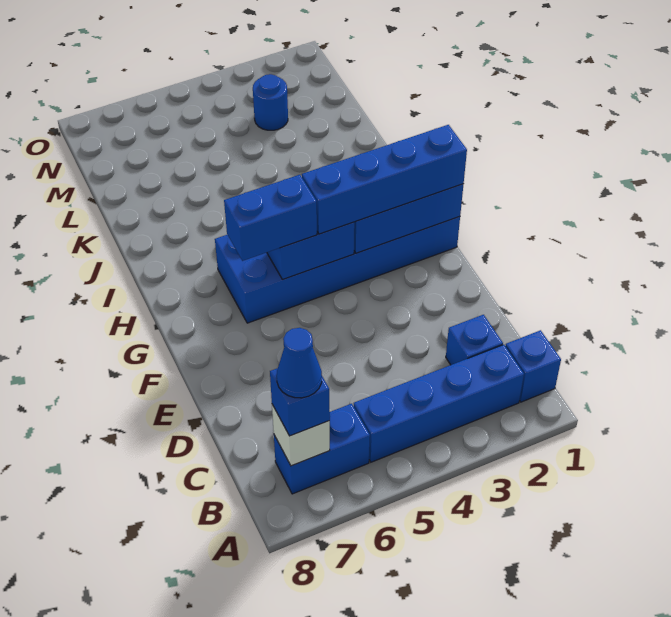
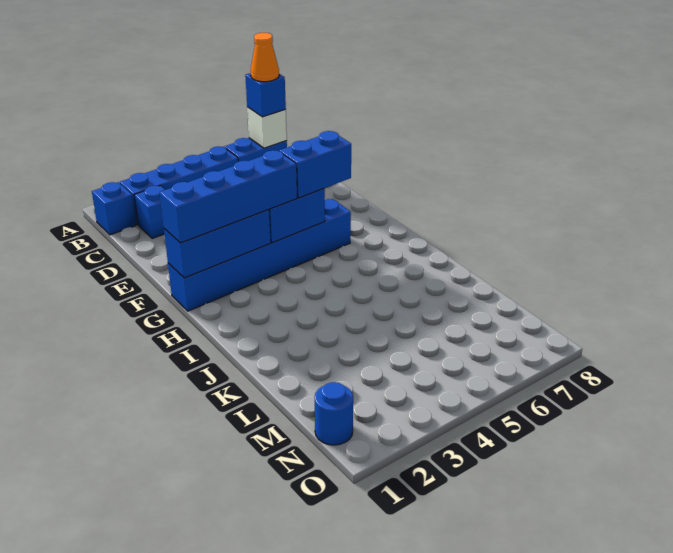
blue 1x1 cone [277,328,322,398] -> orange 1x1 cone [251,33,279,82]
blue 2x6 brick [215,217,460,323] -> blue 1x6 brick [168,199,351,311]
blue 1x1 round brick [253,74,288,130] -> blue 1x1 round brick moved to [315,382,353,445]

